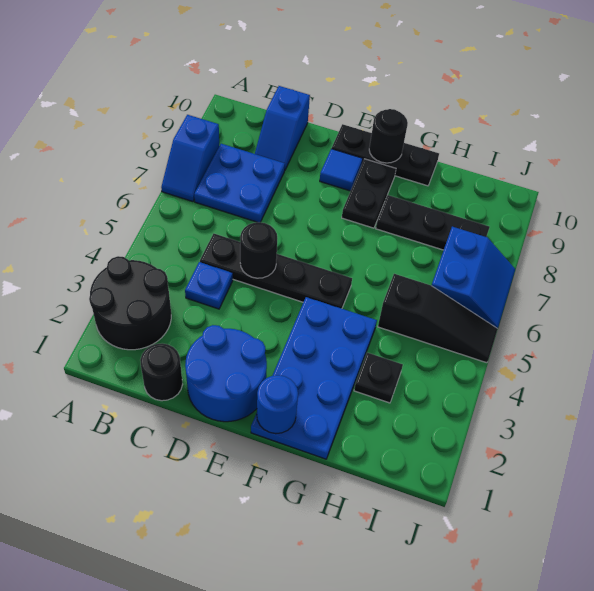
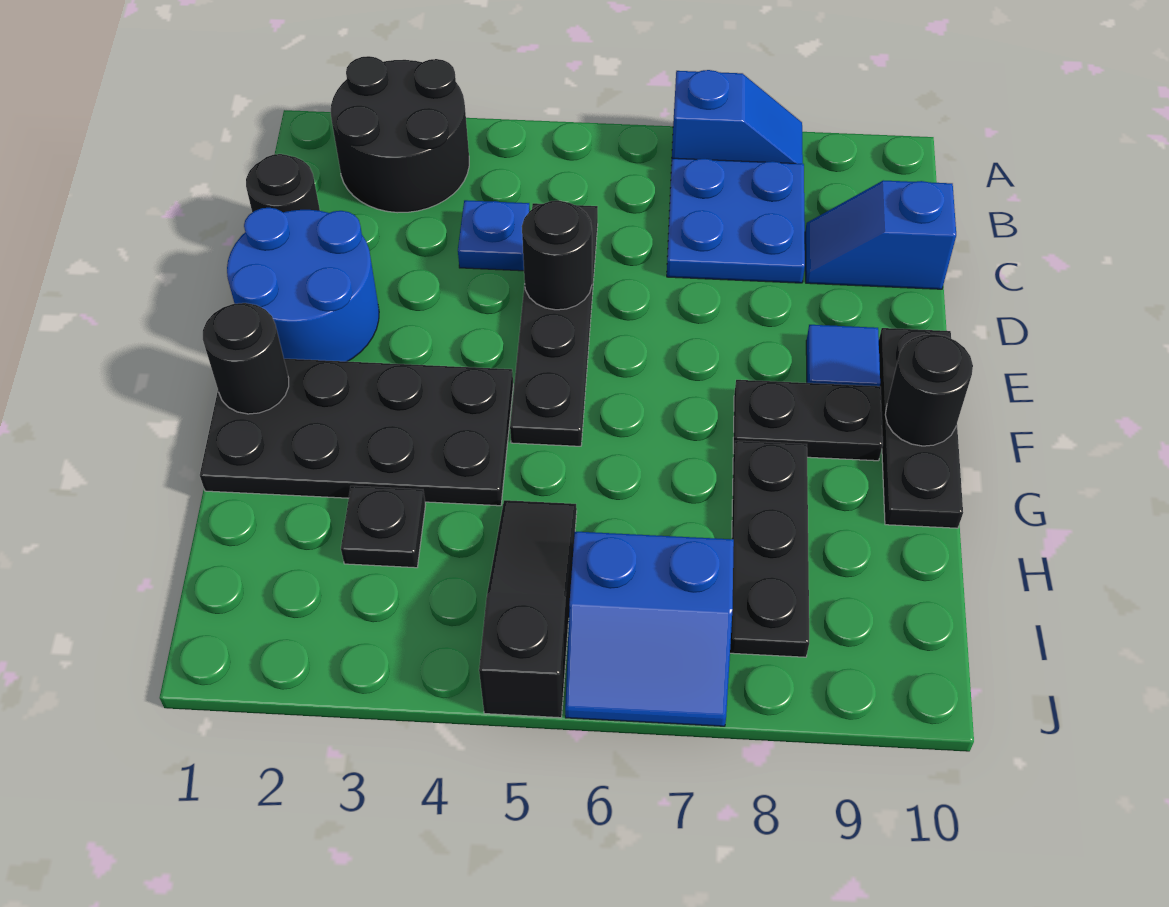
blue 1x2 slope [161,115,219,202] -> blue 1x2 slope turned to [671,70,803,166]
blue 2x4 plate [251,297,377,459] -> black 2x4 plate [200,359,513,506]
blue 1x1 round brick [257,375,298,434] -> black 1x1 round brick [203,303,289,414]
black 1x3 slope [378,274,498,363] -> black 1x3 slope turned to [479,500,577,718]

